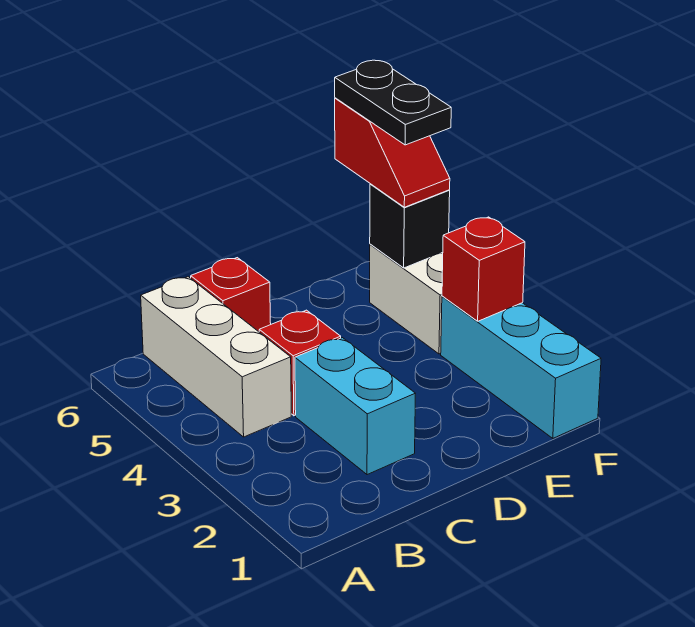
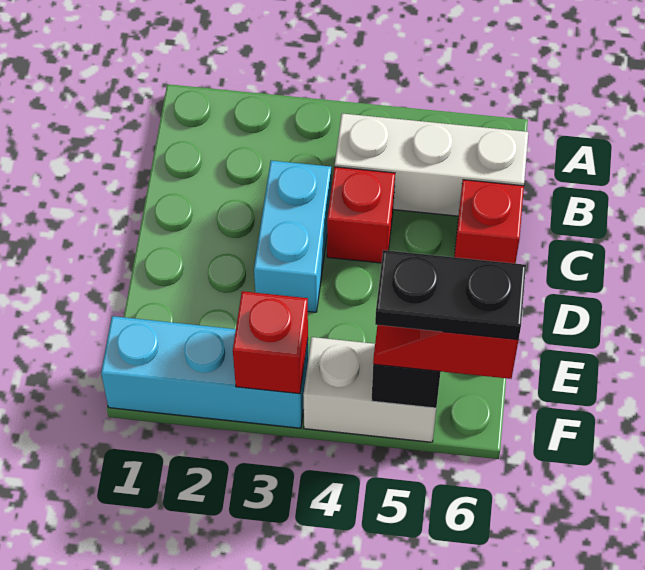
cyan 1x2 brick [295,338,415,475] -> cyan 1x2 brick turned to [254,161,331,312]

